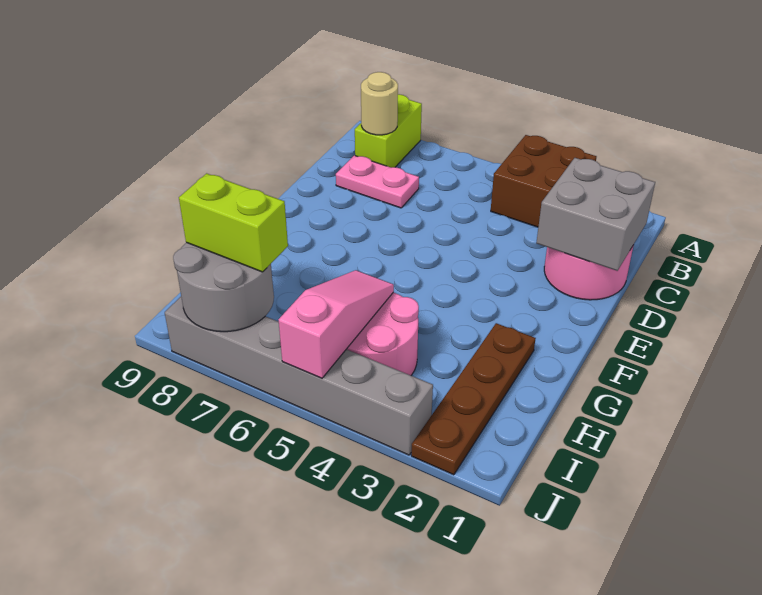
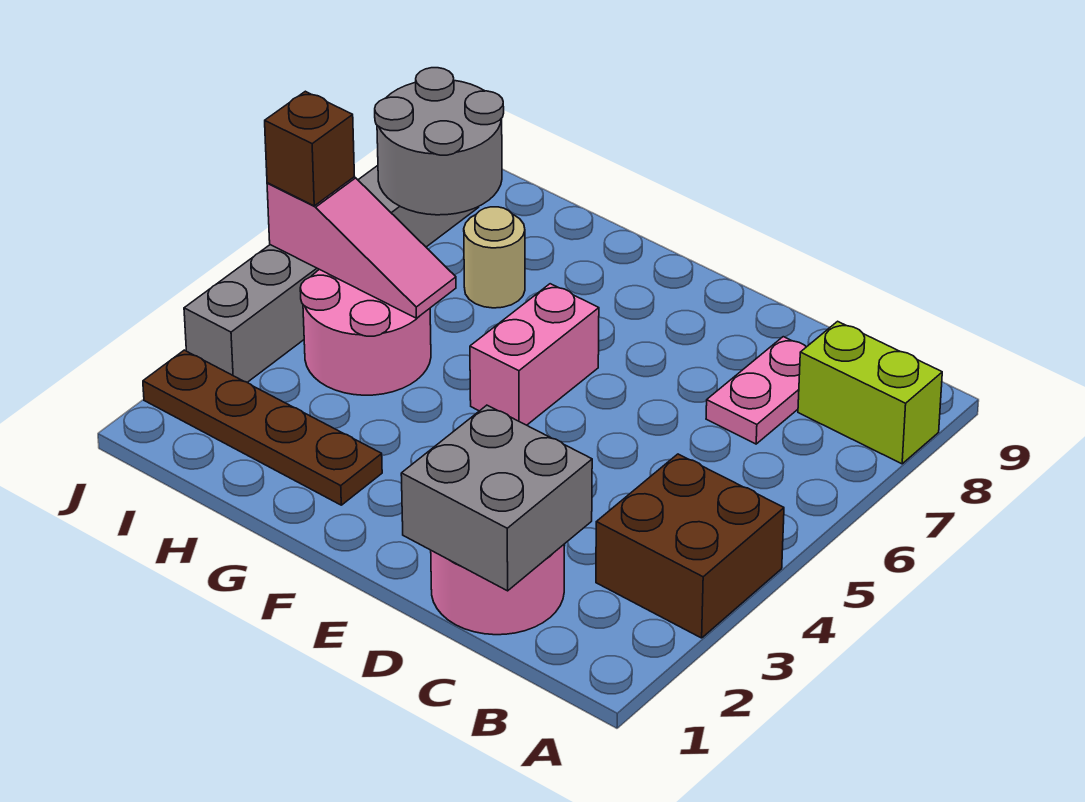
tan 1x1 round brick [361,72,398,135] -> tan 1x1 round brick moved to [464,207,525,308]
none -> pink 1x2 brick [470,284,599,425]
lime 1x2 brick [179,173,288,272] -> none
none -> brown 1x1 brick [265,91,354,206]

